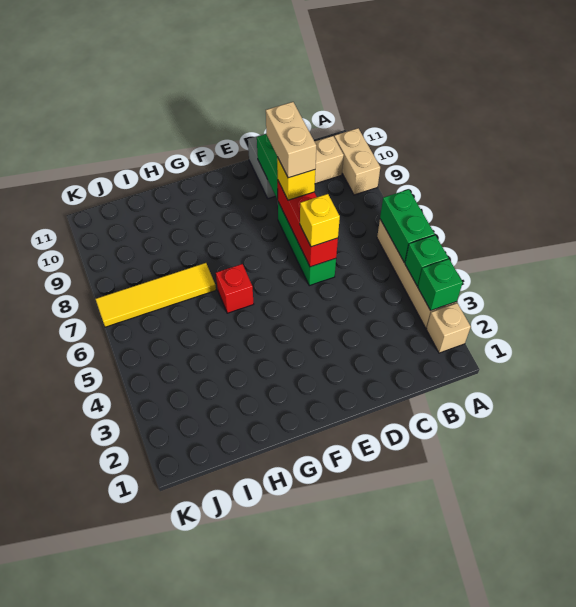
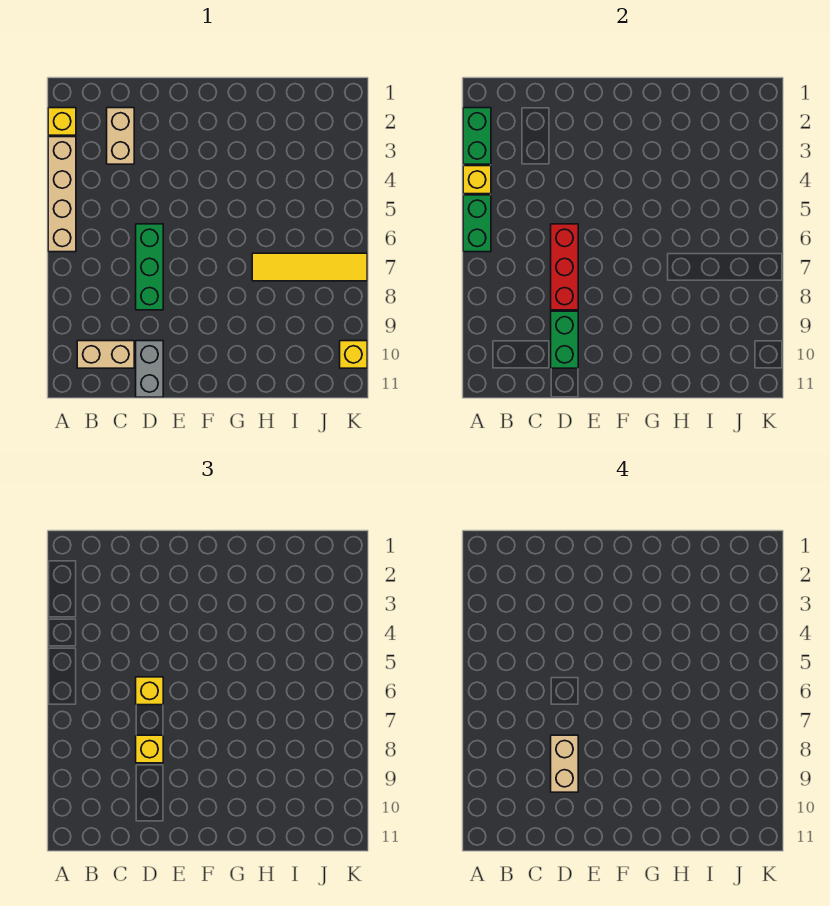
tan 1x1 brick [426,303,471,353] -> yellow 1x1 brick [48,108,76,135]
green 1x1 brick [418,259,463,310] -> green 1x2 brick [463,108,491,164]
green 1x1 brick [405,235,448,286] -> yellow 1x1 brick [463,166,491,194]
tan 1x2 brick [334,128,380,195] -> tan 1x2 brick moved to [107,108,134,164]
red 1x1 brick [216,264,254,313] -> none
none -> yellow 1x1 brick [340,341,367,368]

